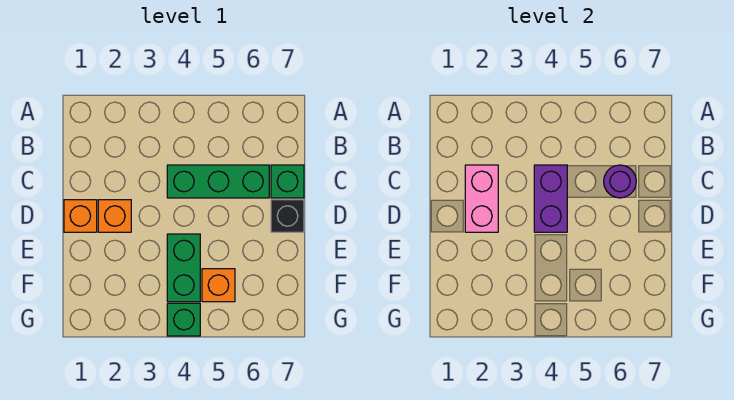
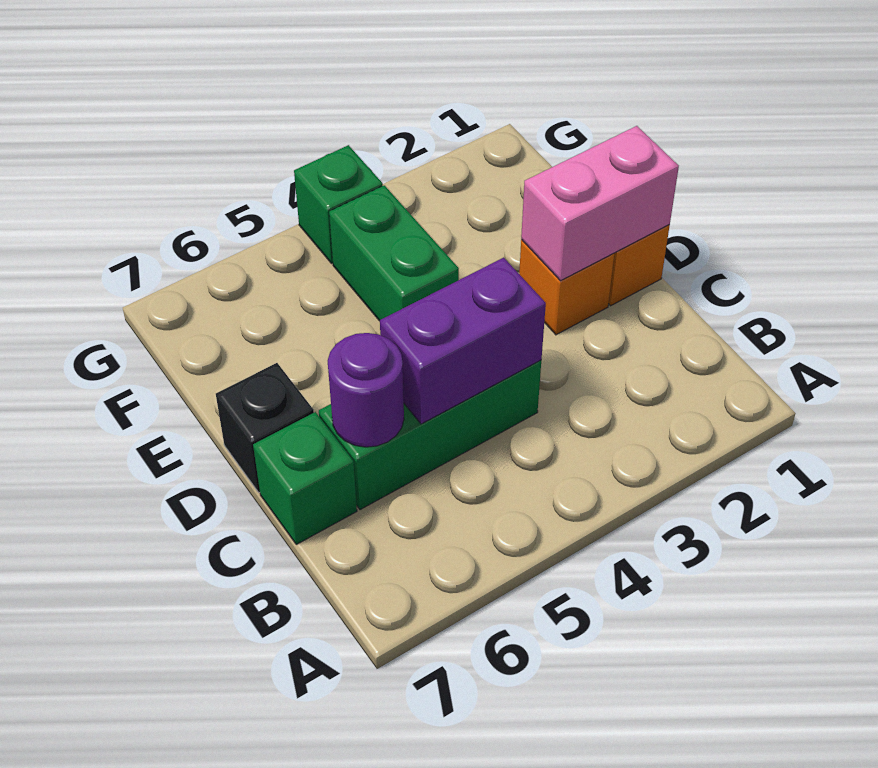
pink 1x2 brick [465,165,498,232] -> pink 1x2 brick turned to [521,126,679,281]
purple 1x2 brick [534,165,567,232] -> purple 1x2 brick turned to [380,258,546,424]
orange 1x1 brick [202,269,235,302] -> none

